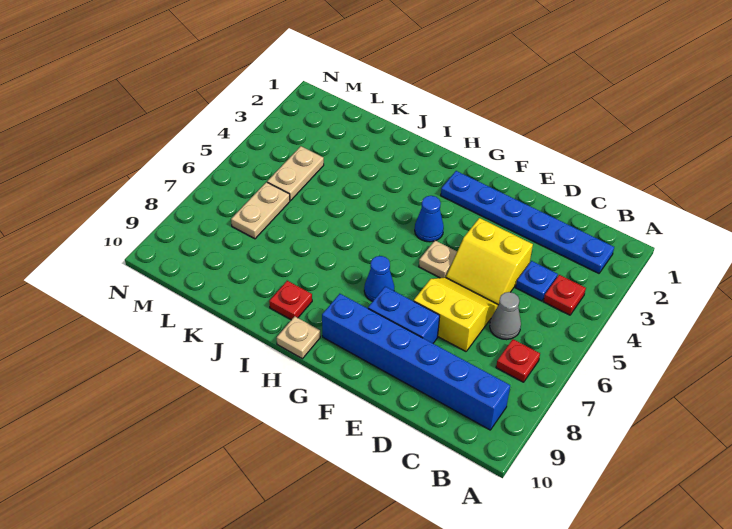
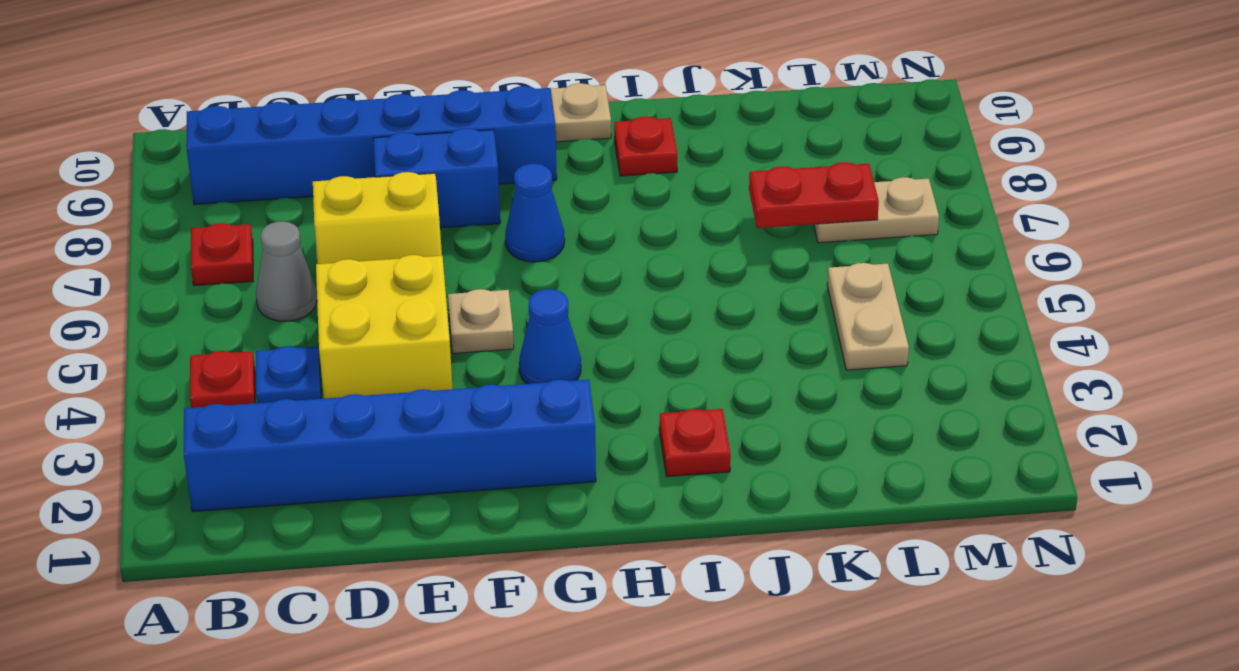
blue 1x6 plate [441,171,614,273] -> blue 1x6 brick [184,380,596,512]
yellow 2x2 slope [446,218,533,305] -> yellow 2x2 brick [316,255,453,398]
none -> red 1x1 plate [659,409,731,477]
none -> red 1x2 plate [749,162,879,228]
tan 1x2 plate [231,182,290,239] -> tan 1x2 plate turned to [814,177,939,243]

